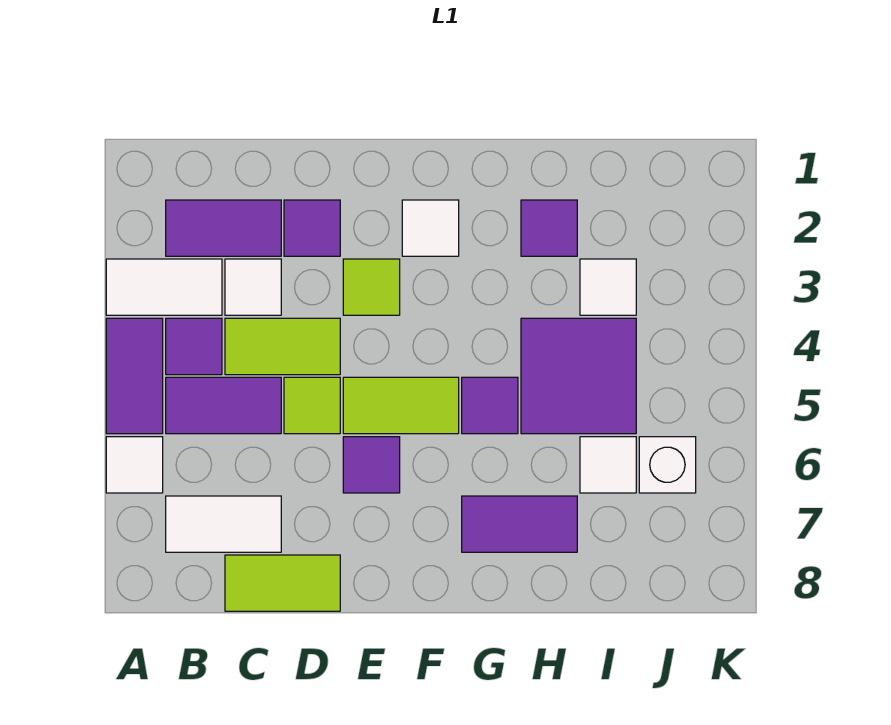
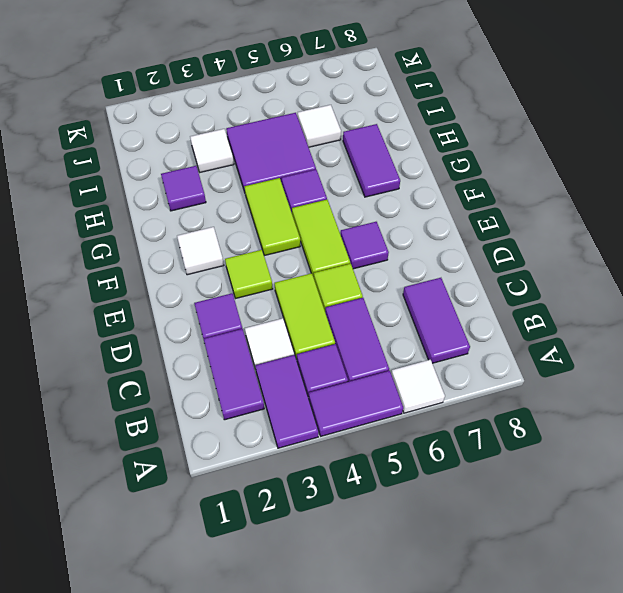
white 1x2 tile [106,259,222,315] -> purple 1x2 tile [255,355,319,448]
white 1x2 tile [166,496,281,552] -> purple 1x2 tile [403,278,470,363]
lime 1x2 tile [225,555,340,611] -> lime 1x2 tile moved to [244,178,300,256]
white 1x1 brick [639,437,696,493] -> none

